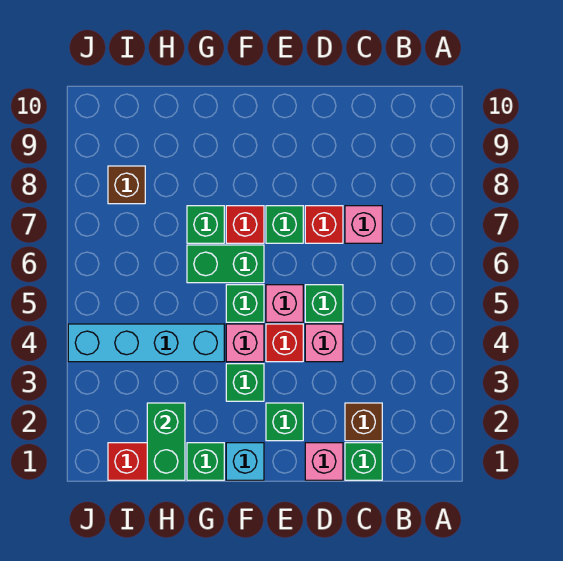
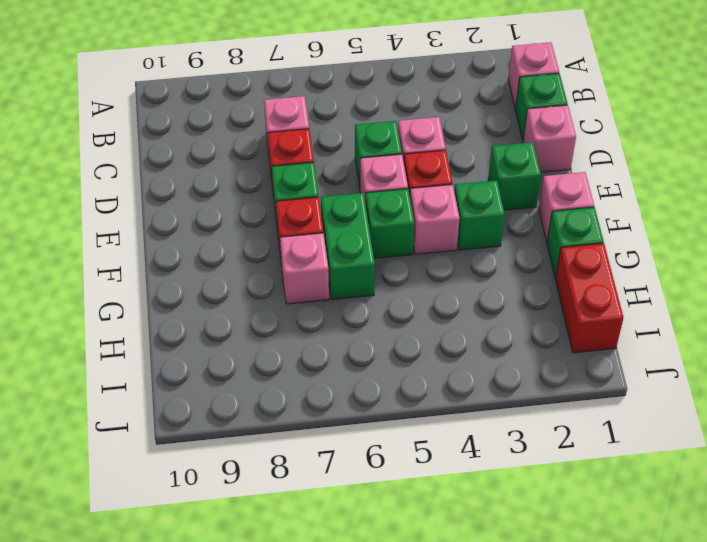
none -> pink 1x1 brick [508,42,559,109]
brown 1x1 brick [345,403,382,441] -> none
cyan 1x1 brick [226,443,264,480] -> pink 1x1 brick [539,172,594,241]
cyan 1x4 brick [68,324,224,362] -> none
green 1x1 brick [187,206,224,243] -> pink 1x1 brick [280,233,329,304]
green 1x2 brick [147,403,185,480] -> none
brown 1x1 brick [108,166,145,204] -> none

